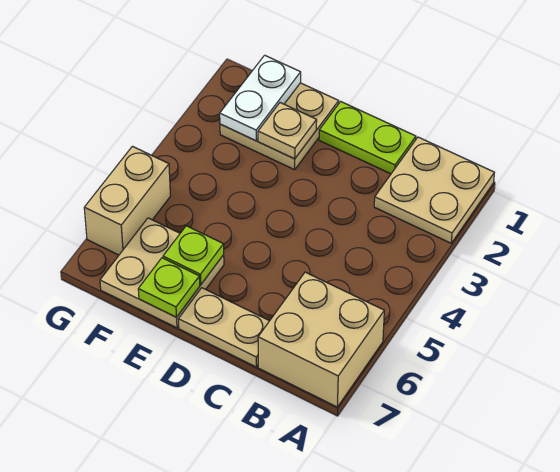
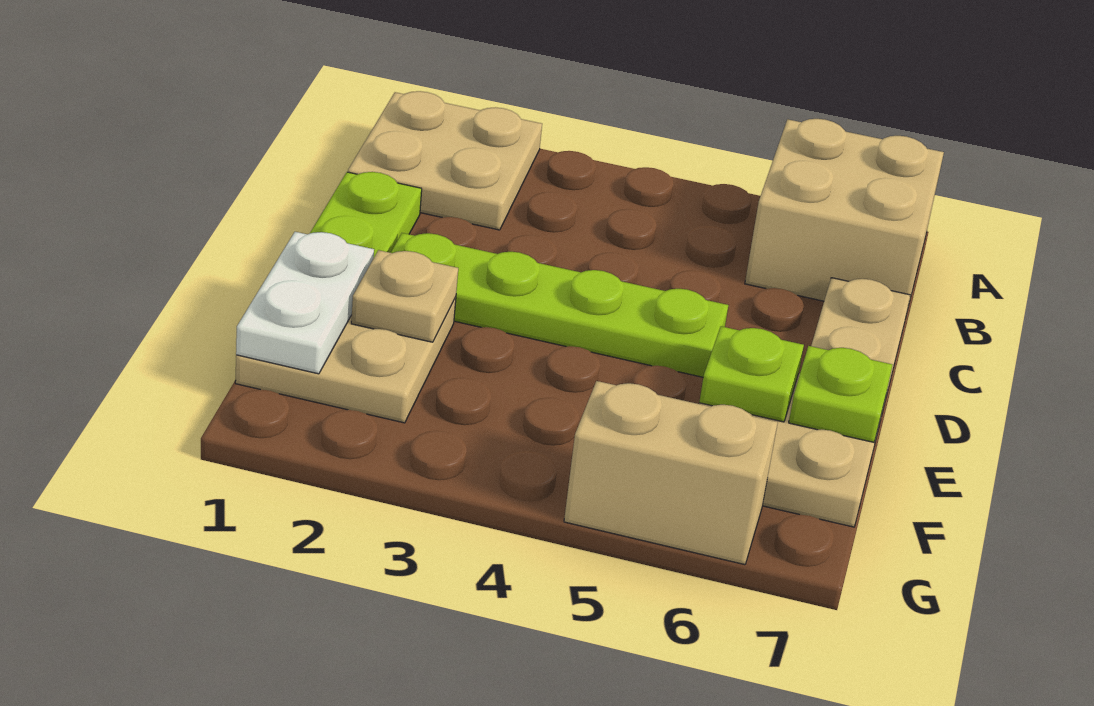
none -> lime 1x4 plate [391,233,728,377]
white 1x2 plate [220,55,301,141] -> white 1x2 plate turned to [236,232,374,374]

